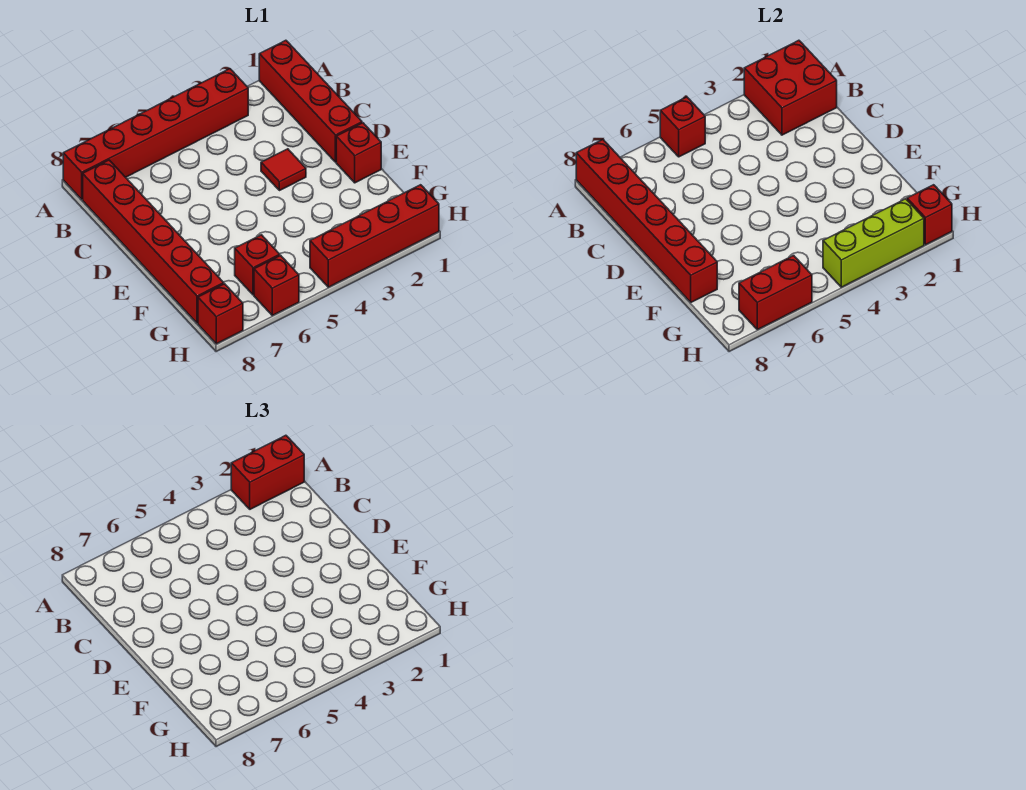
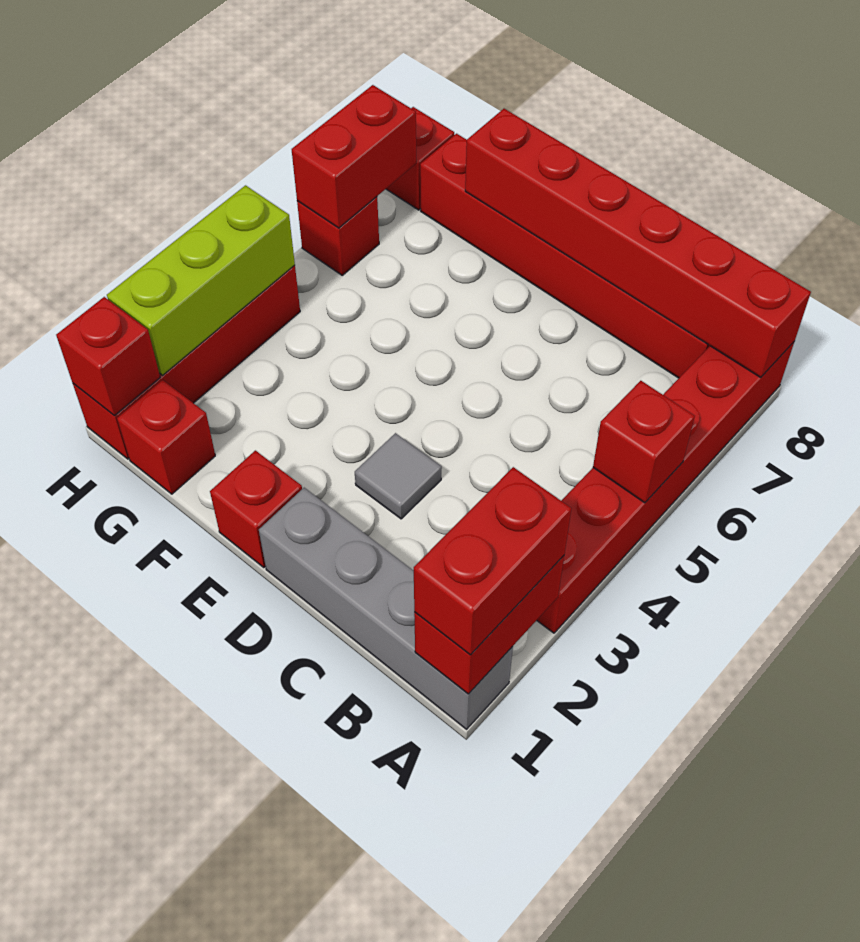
red 1x4 brick [259,40,362,162] -> grey 1x4 brick [259,488,513,729]
red 2x2 brick [744,40,837,135] -> red 1x2 brick [414,556,564,694]
red 1x1 tile [261,149,306,191] -> grey 1x1 tile [355,433,442,519]
red 1x1 brick [235,235,280,295] -> red 1x1 brick moved to [117,380,215,494]

